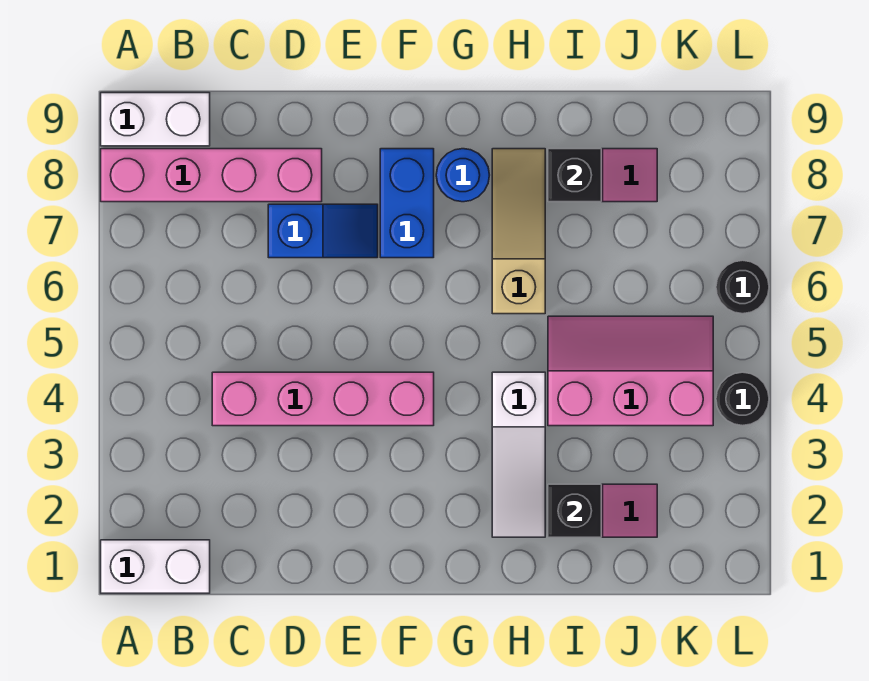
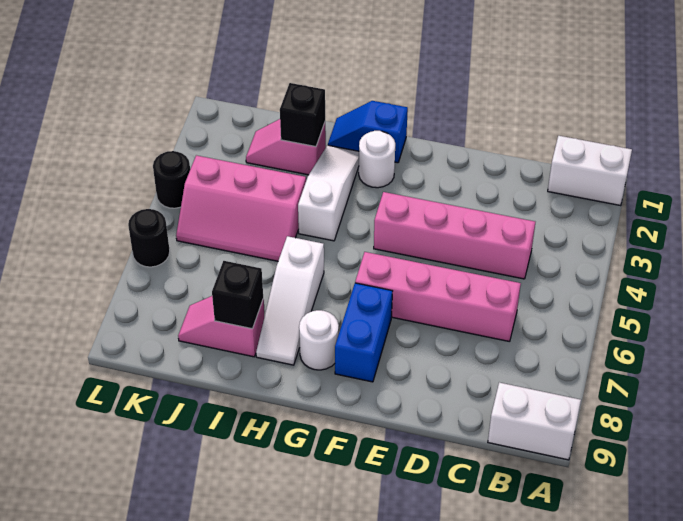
pink 1x4 brick [101,149,322,202] -> pink 1x4 brick moved to [355,252,521,342]
blue 1x2 slope [268,204,378,258] -> blue 1x2 slope moved to [328,101,408,163]
none -> white 1x1 round brick [359,131,395,188]
blue 1x1 round brick [436,149,489,202] -> white 1x1 round brick [299,310,339,370]
tan 1x3 slope [492,149,545,314] -> white 1x3 slope [256,236,324,365]

